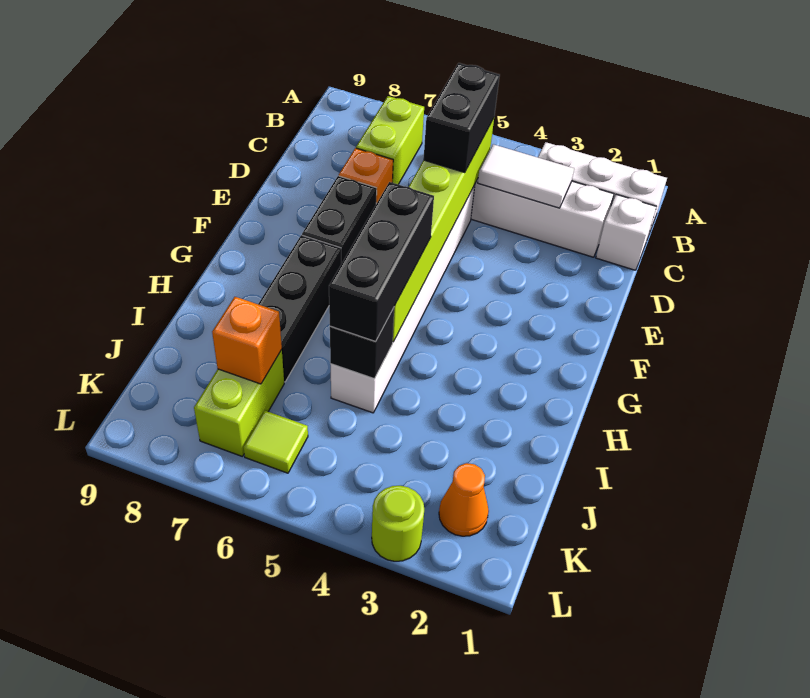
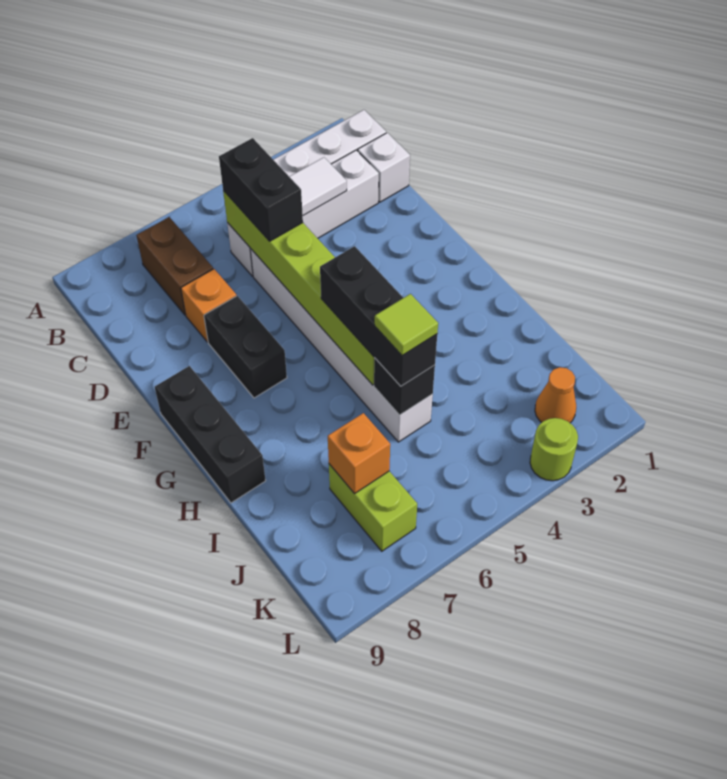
lime 1x2 brick [356,96,424,184] -> brown 1x2 brick [137,217,213,315]
black 1x3 brick [258,235,341,382] -> black 1x3 brick moved to [155,366,266,503]
lime 1x1 tile [243,411,308,473] -> lime 1x1 tile moved to [375,294,438,356]

